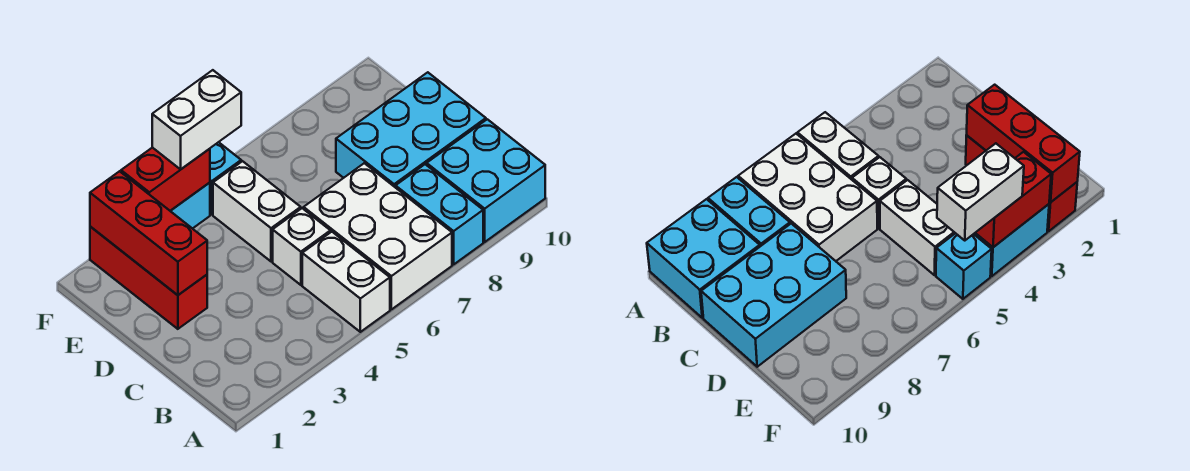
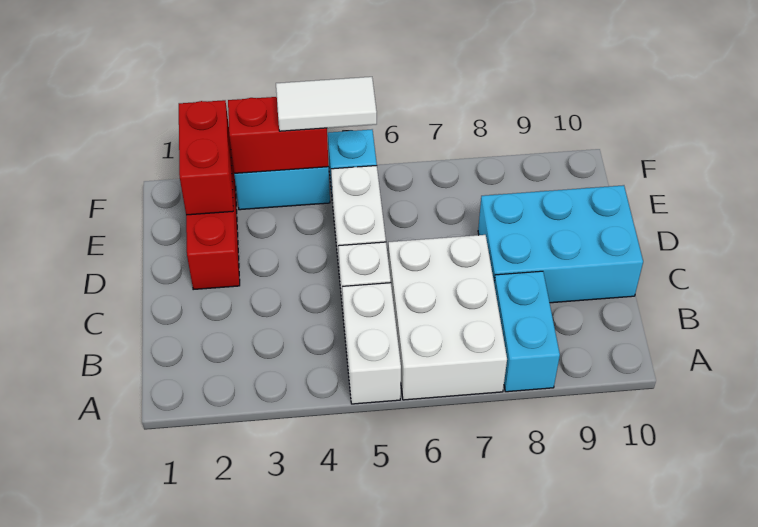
cyan 2x2 brick [427,119,545,242] -> none
red 1x3 brick [90,171,207,295] -> red 1x2 brick [179,100,233,215]
white 1x2 brick [152,70,241,169] -> white 1x2 tile [276,77,377,131]

